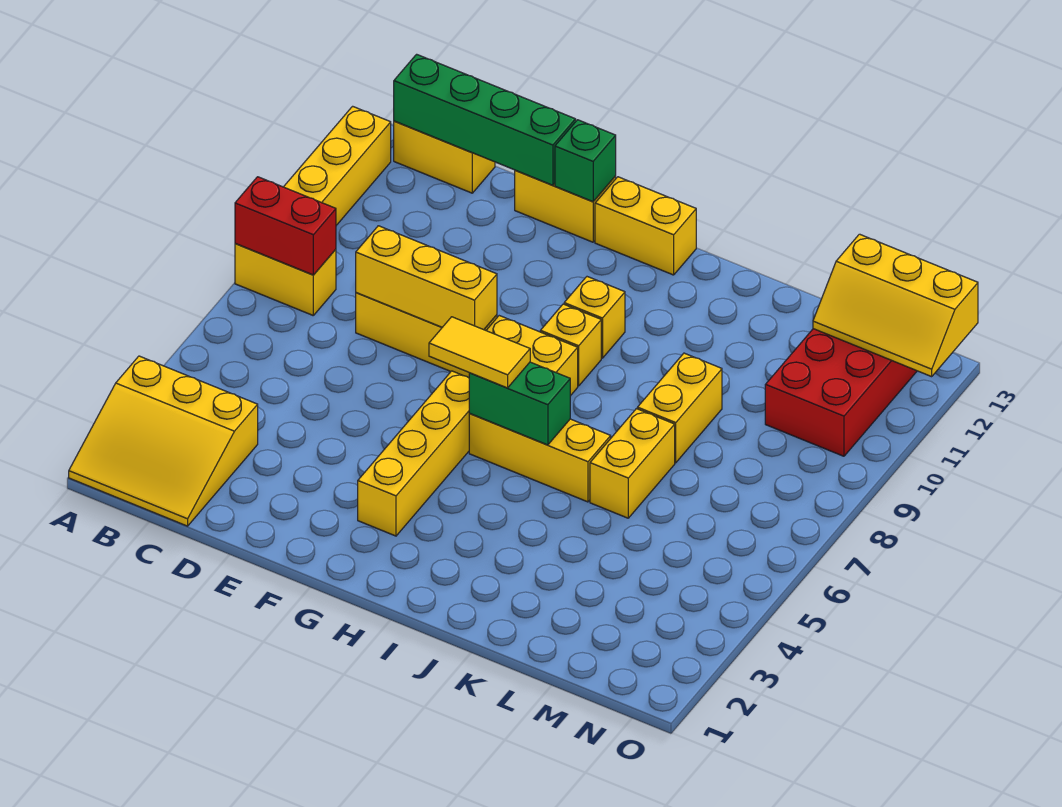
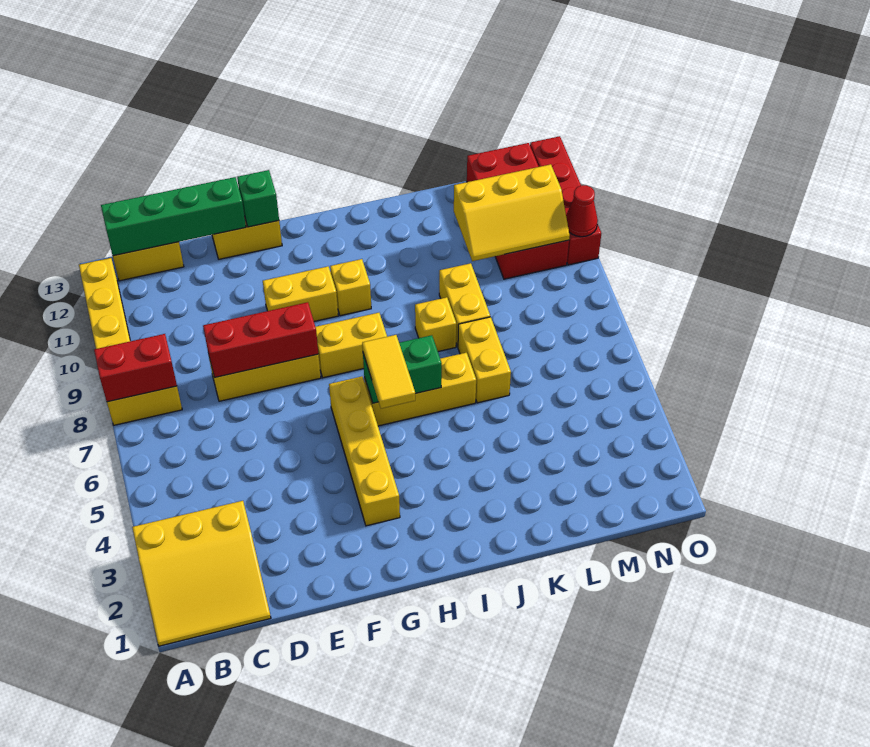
yellow 1x3 brick [356,226,497,330] -> red 1x3 brick [203,302,318,377]
yellow 1x2 tile [429,317,530,388] -> yellow 1x2 tile turned to [362,335,416,409]
yellow 1x2 brick [595,177,696,275] -> yellow 1x2 brick moved to [263,266,338,321]
yellow 1x1 brick [540,304,601,386] -> yellow 1x1 brick moved to [415,297,456,351]
yellow 2x3 slope [813,234,978,377] -> yellow 2x3 slope moved to [454,164,570,261]
none -> red 1x4 brick [530,136,601,265]
none -> red 1x1 cone [566,185,598,237]

